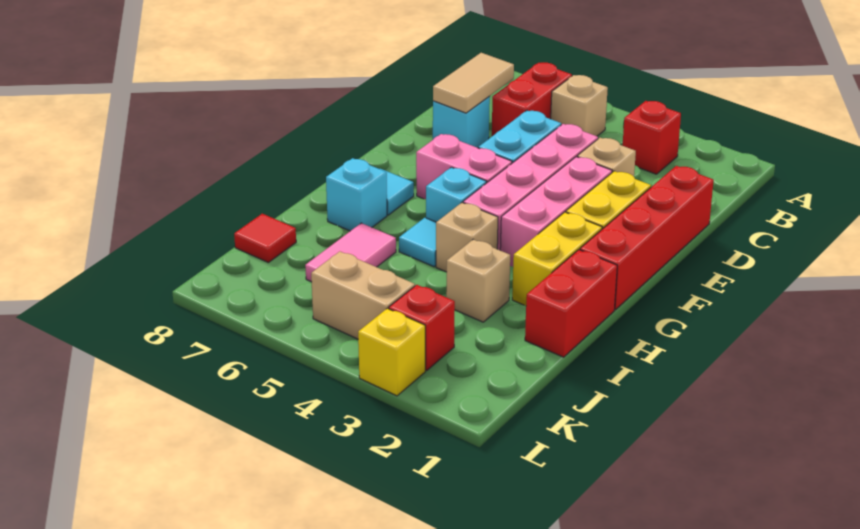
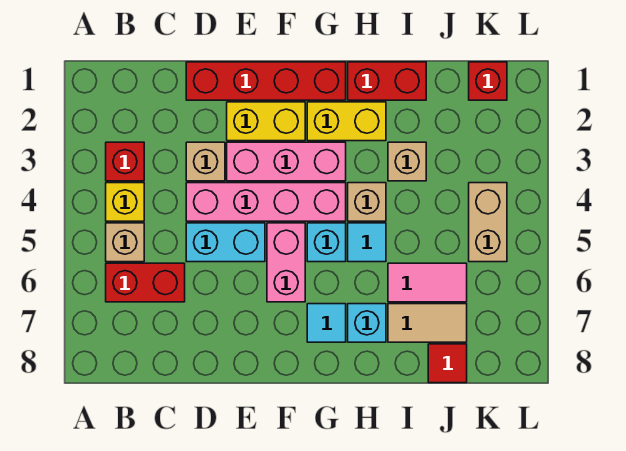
tan 1x2 tile [433,53,514,113] -> tan 1x2 tile moved to [388,304,467,342]
cyan 1x1 brick [433,96,490,148] -> none
red 1x1 brick [389,285,455,370] -> red 1x1 brick moved to [469,62,507,100]
yellow 1x1 brick [358,308,425,396] -> yellow 1x1 brick moved to [106,183,144,221]

